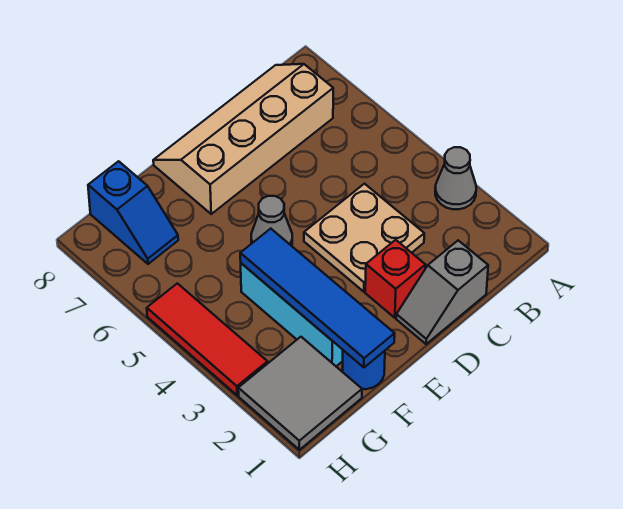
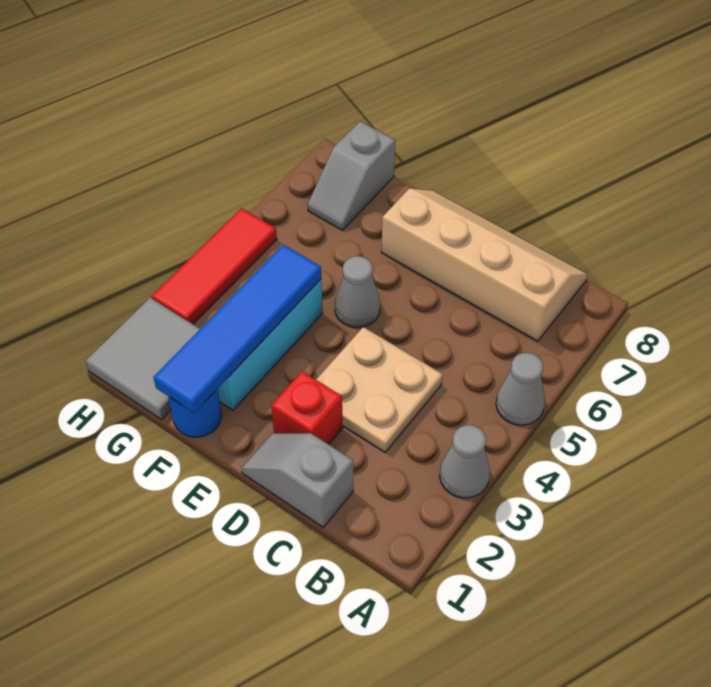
none -> grey 1x1 cone [496,353,545,425]
blue 1x2 slope [88,161,178,264] -> grey 1x2 slope [308,121,395,230]

